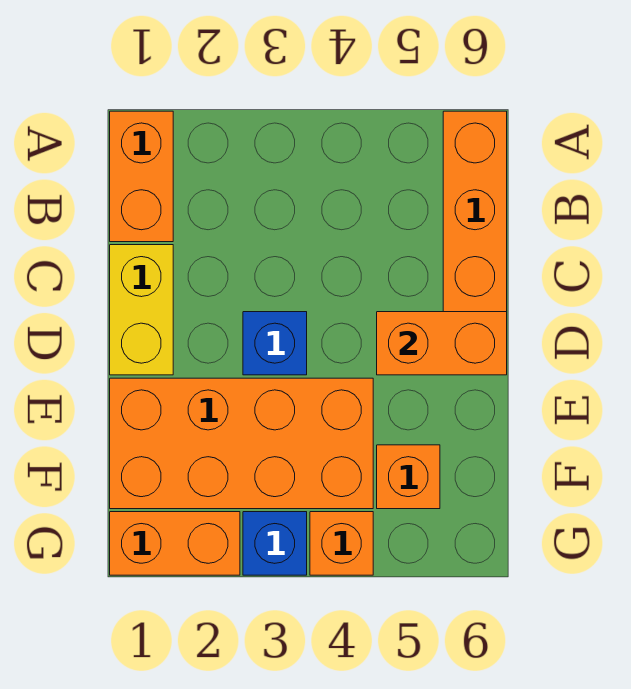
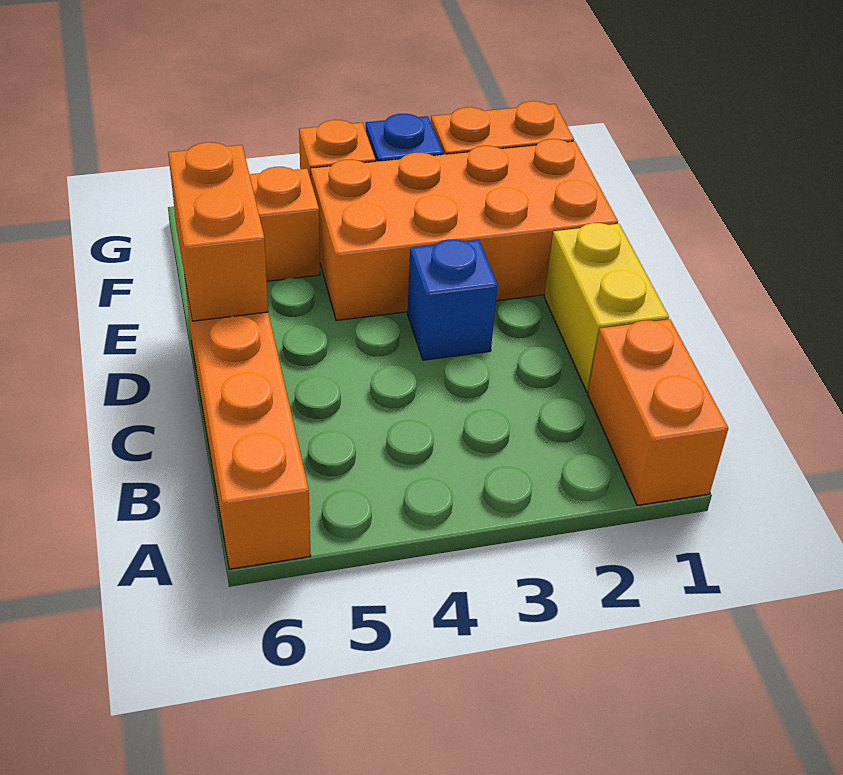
orange 1x2 brick [377,312,507,375] -> orange 1x2 brick turned to [168,142,268,321]

